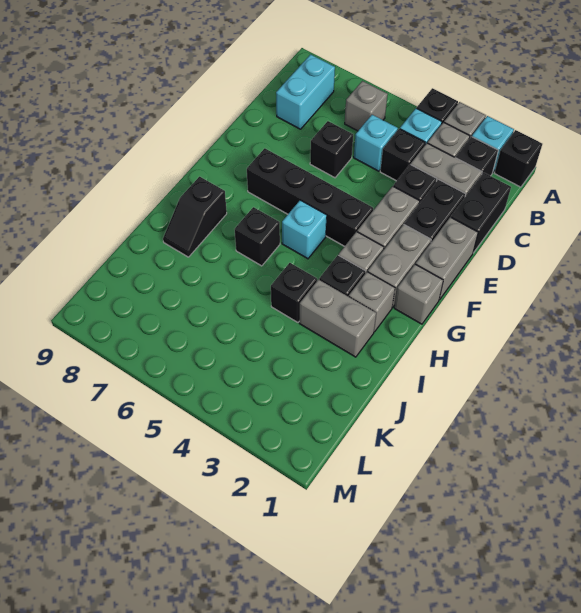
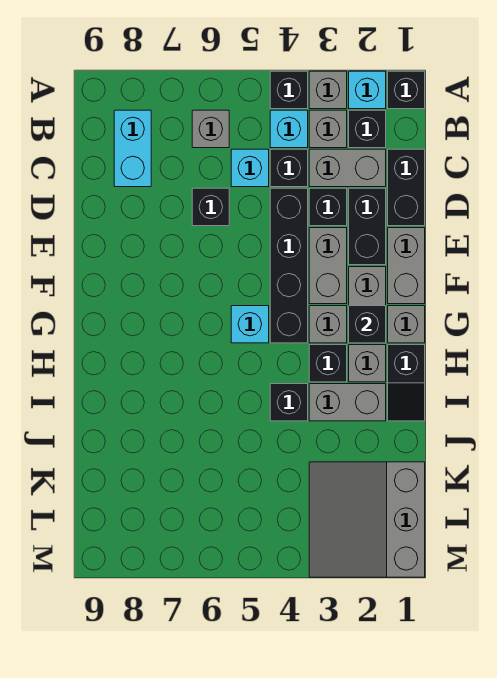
black 1x4 brick [247,148,373,246] -> black 1x4 brick turned to [270,188,308,343]
black 1x1 brick [235,207,280,266] -> black 1x1 brick moved to [349,306,386,343]
black 1x2 slope [163,177,227,257] -> black 1x2 slope moved to [388,345,425,421]
none -> grey 3x3 slope [309,462,425,577]

